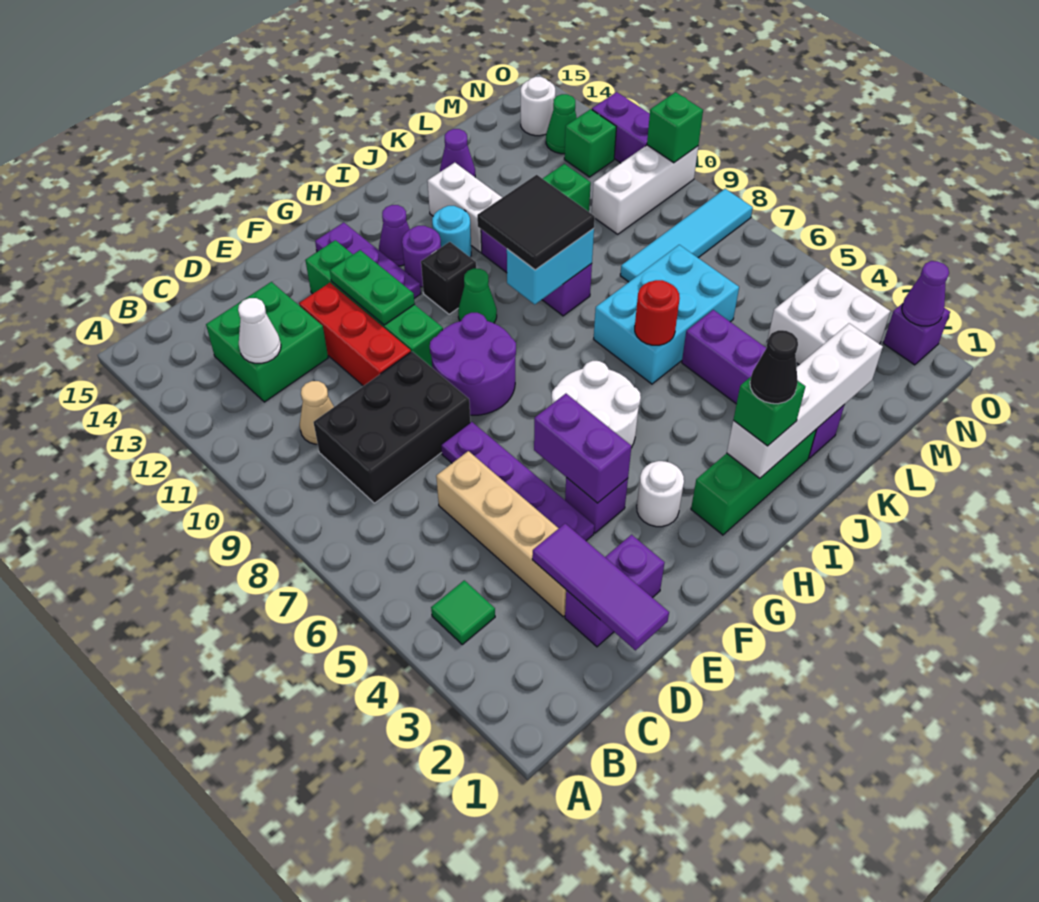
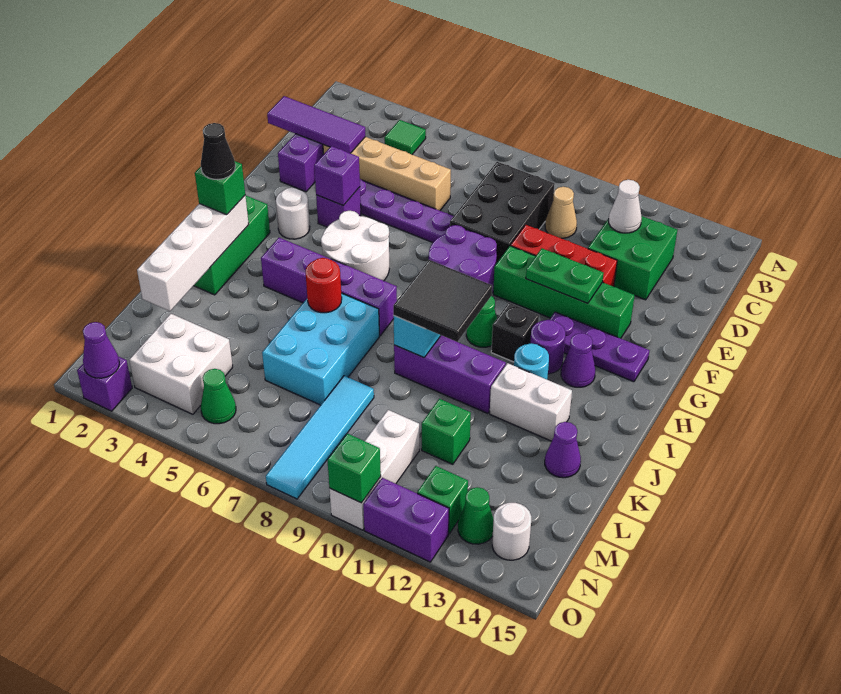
purple 1x2 brick [534,394,631,503] -> purple 1x1 brick [314,146,360,206]
purple 1x4 brick [682,310,844,458] -> purple 1x4 brick moved to [261,238,397,336]
none -> green 1x1 cone [201,369,236,424]

